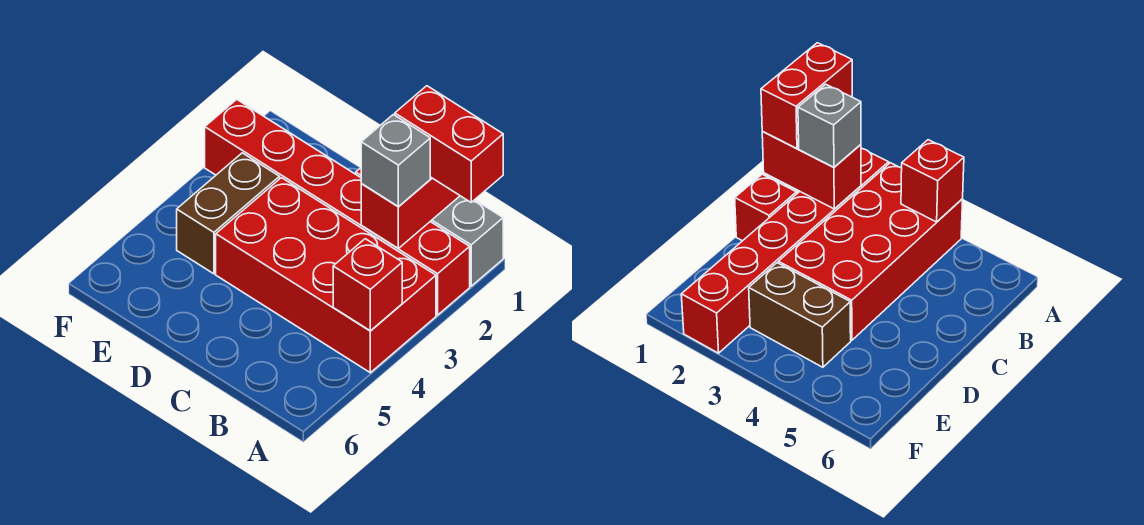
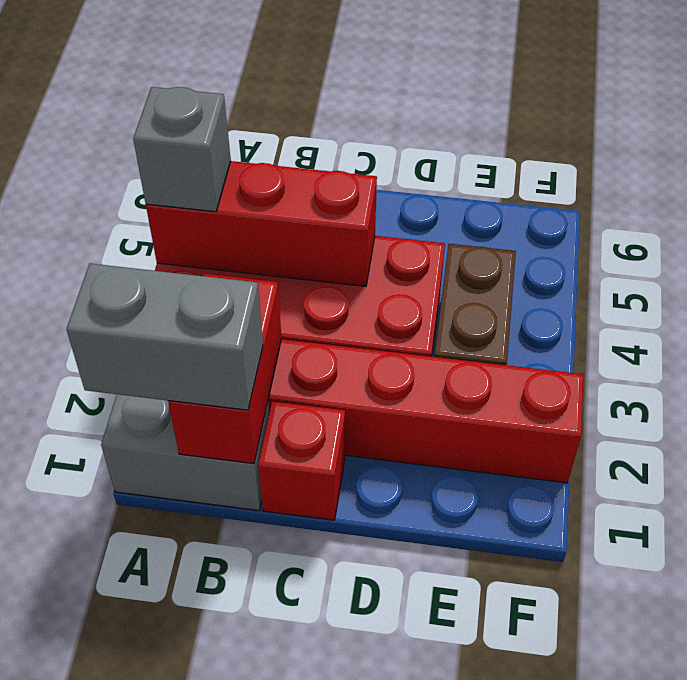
red 1x2 brick [395,86,503,202] -> grey 1x2 brick [66,264,263,410]
red 1x1 brick [333,239,402,331] -> red 1x3 brick [146,161,377,286]
grey 1x1 brick [361,115,430,207] -> grey 1x1 brick moved to [133,87,231,212]

